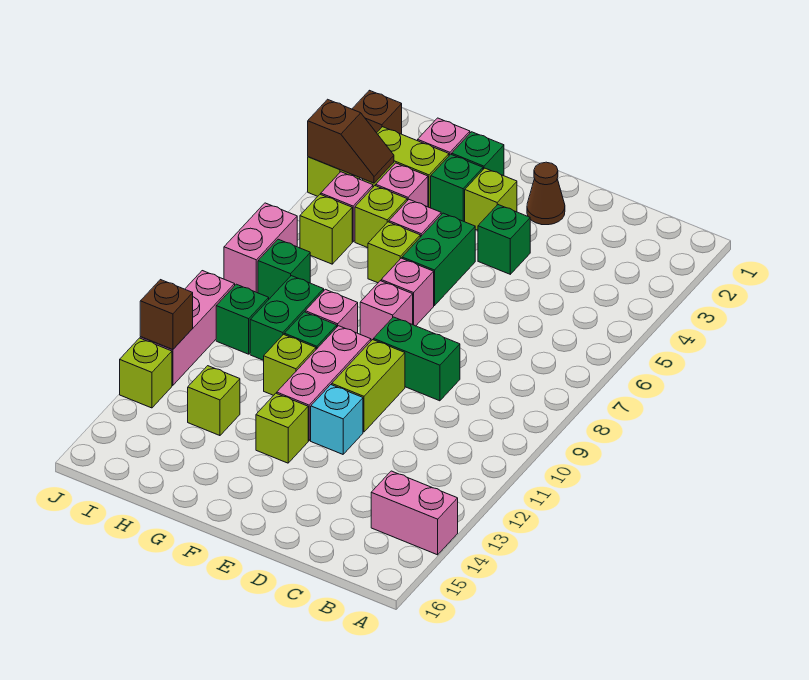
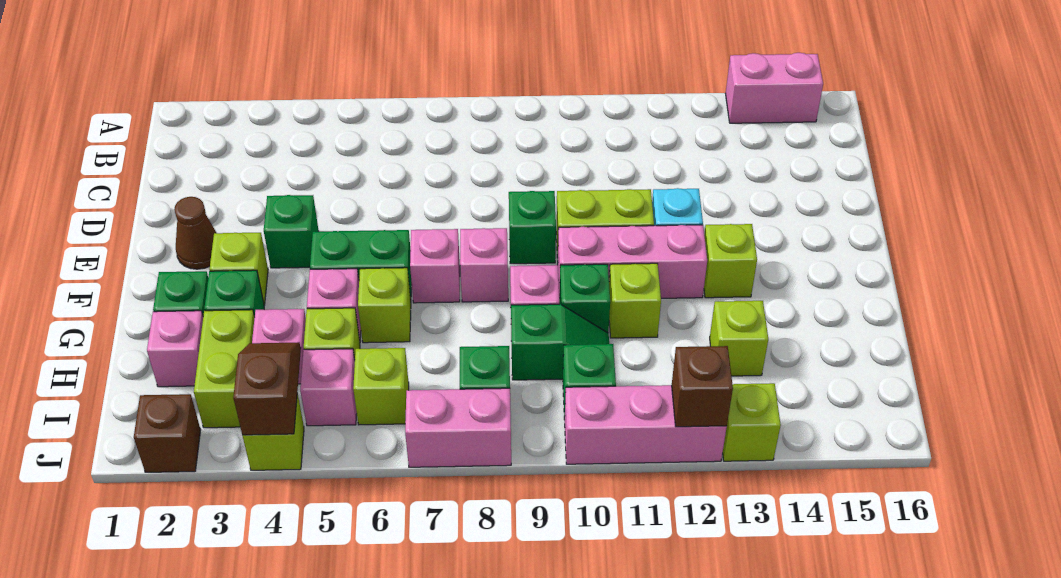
pink 1x2 brick [371,471,458,555] -> pink 1x2 brick turned to [726,53,823,123]
green 1x2 brick [374,317,460,401] -> green 1x1 brick [509,191,556,264]
green 1x2 brick [250,276,324,360] -> green 1x2 slope [511,304,609,380]

